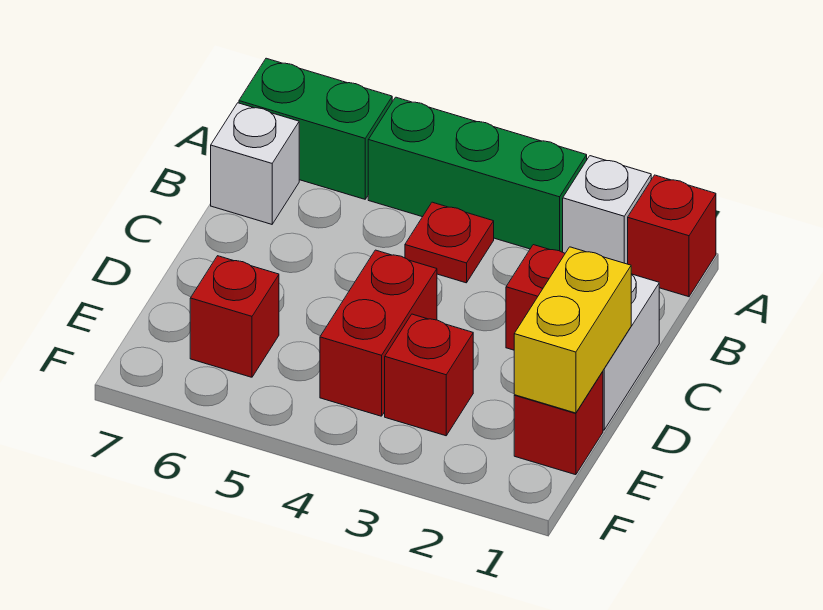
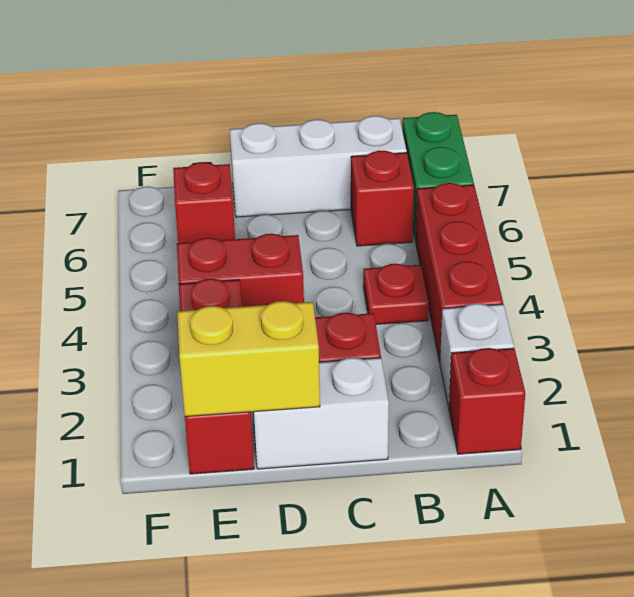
green 1x3 brick [368,97,587,252] -> red 1x3 brick [416,183,503,363]
none -> red 1x1 brick [351,151,414,246]
white 1x1 brick [211,103,299,224] -> white 1x3 brick [230,116,407,217]

